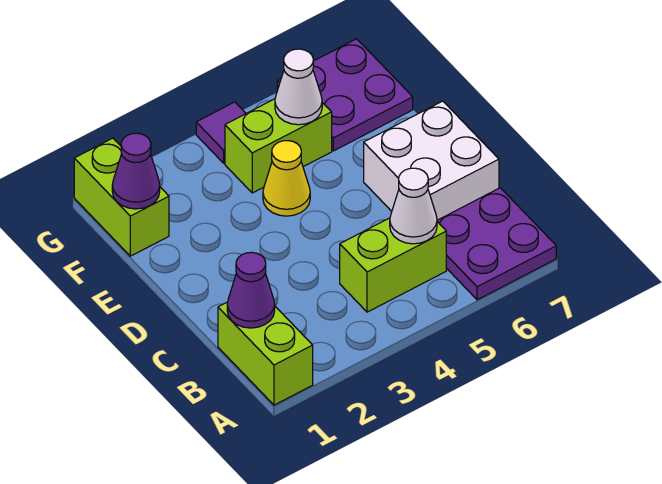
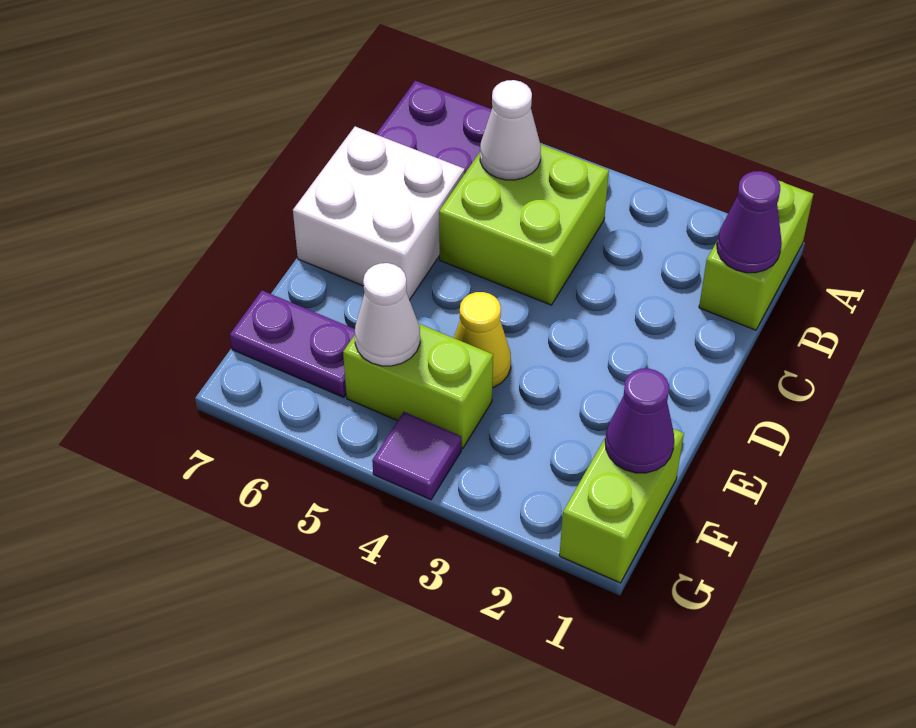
lime 1x2 brick [340,218,446,312] -> lime 2x2 brick [439,144,609,305]
purple 2x2 plate [277,39,413,151] -> purple 1x2 plate [230,291,355,397]

